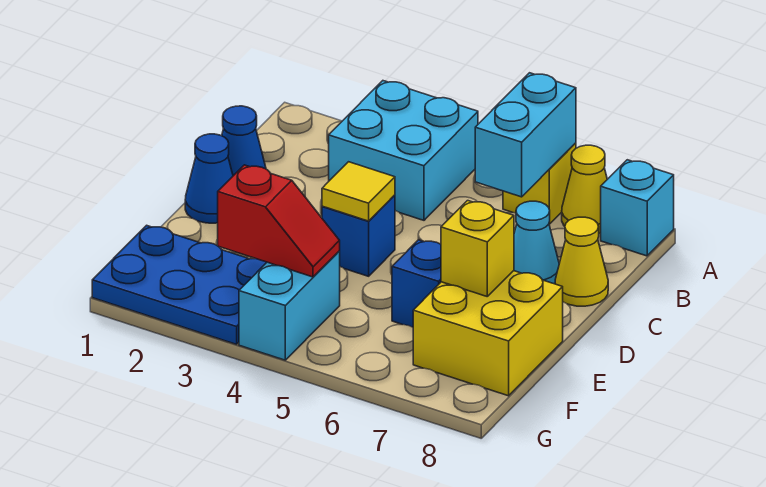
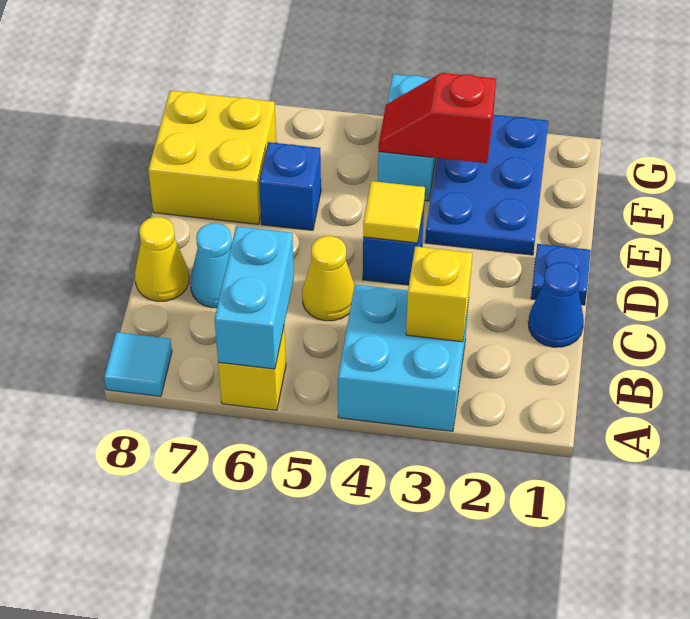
yellow 1x1 cone [562,145,607,233] -> yellow 1x1 cone moved to [302,236,355,321]
cyan 1x1 brick [601,160,674,256] -> cyan 1x1 tile [104,332,172,396]
blue 1x1 cone [185,134,233,223] -> blue 1x1 plate [531,244,591,305]
yellow 1x1 brick [441,201,514,296] -> yellow 1x1 brick moved to [406,246,472,342]
blue 2x3 plate [92,225,267,344] -> blue 2x3 plate turned to [425,115,548,255]

